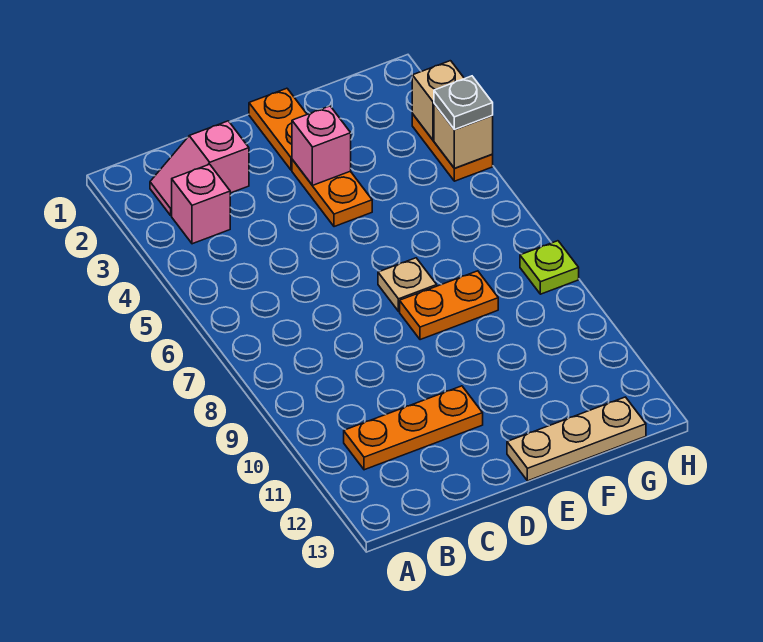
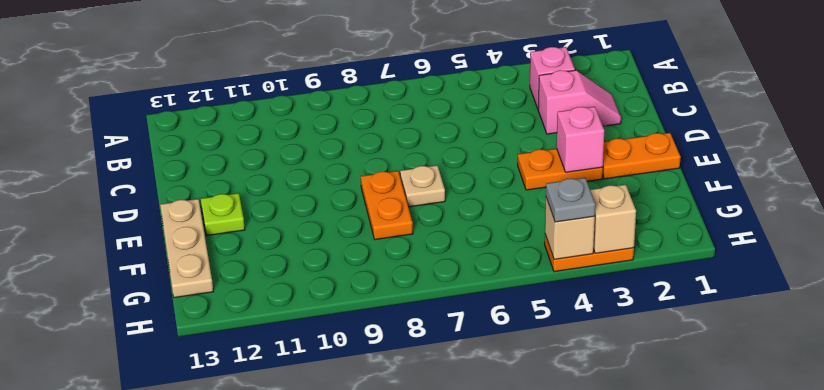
pink 1x2 slope [150,121,249,215] -> pink 1x2 slope turned to [538,70,621,134]
orange 1x3 plate [344,386,483,470] -> none
lime 1x1 plate [520,241,579,294] -> lime 1x1 plate moved to [201,193,245,236]

